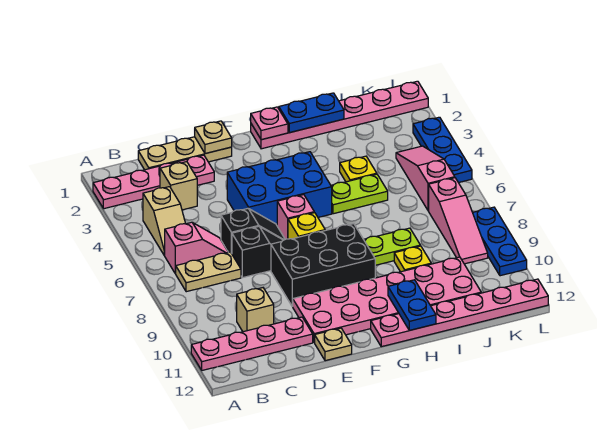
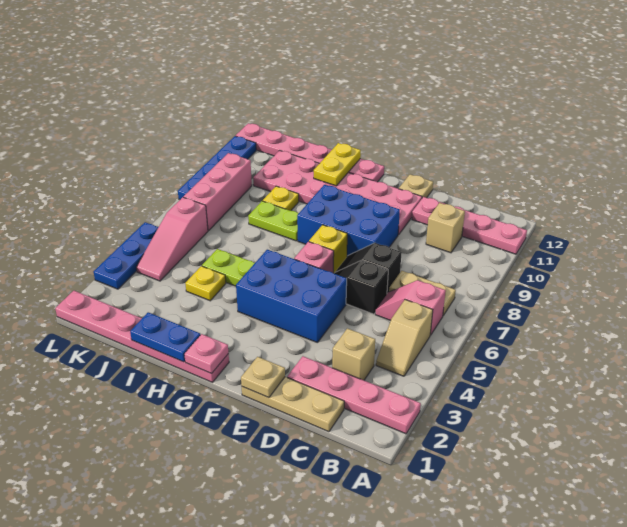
tan 1x2 slope [143,187,186,255] -> tan 1x2 slope turned to [376,300,433,376]
black 2x3 brick [271,224,375,306] -> blue 2x3 brick [297,185,400,256]
blue 1x2 plate [388,280,436,330] -> yellow 1x2 plate [314,143,361,186]
pink 1x3 slope [429,178,488,264] -> pink 1x3 brick [184,153,252,231]
blue 1x3 plate [473,207,527,276] -> blue 1x4 plate [178,136,256,199]

